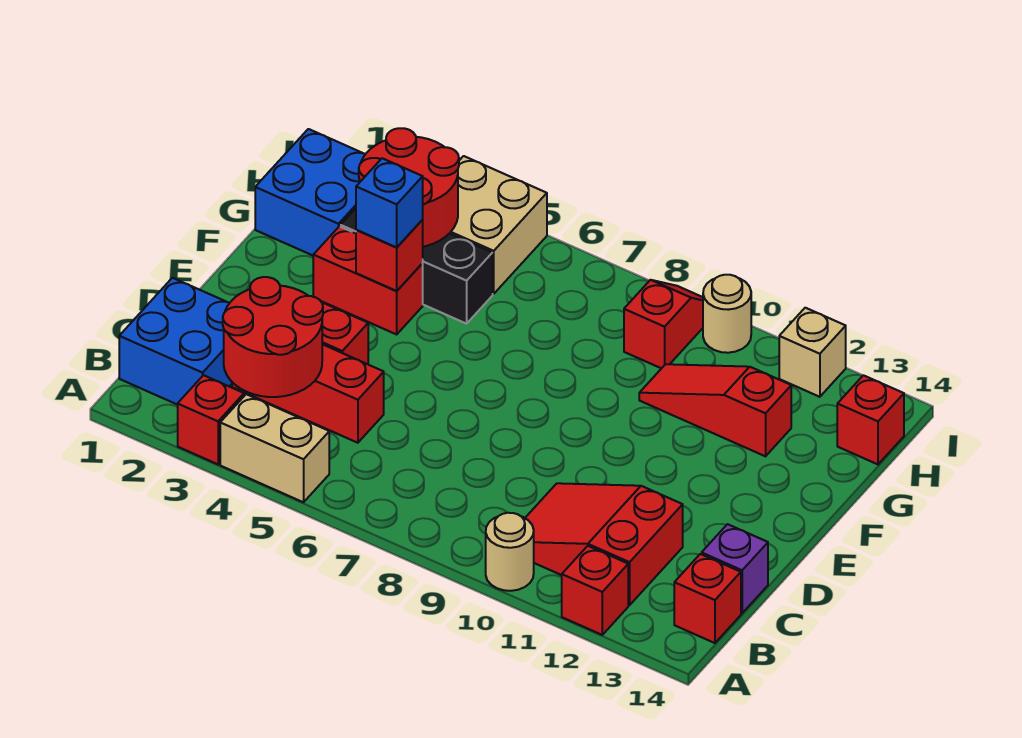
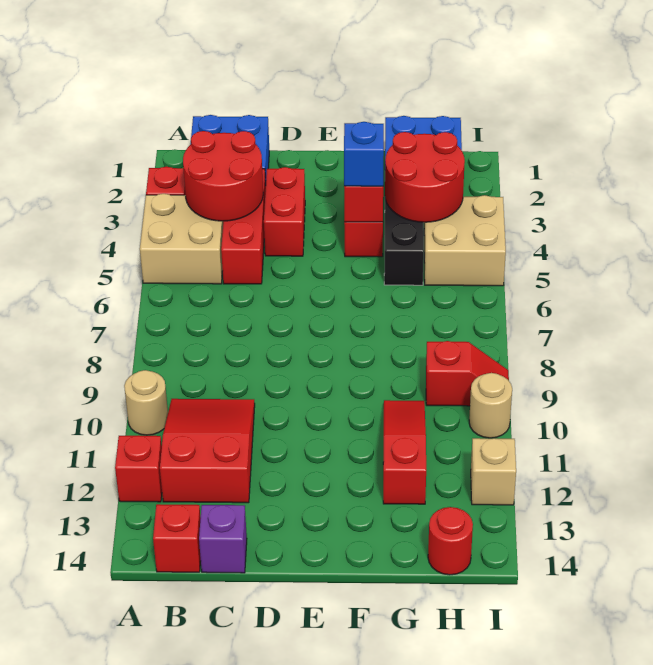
tan 1x2 brick [220,394,329,502] -> tan 2x2 brick [140,194,223,284]
red 1x1 brick [837,375,904,464] -> red 1x1 round brick [428,507,473,575]

